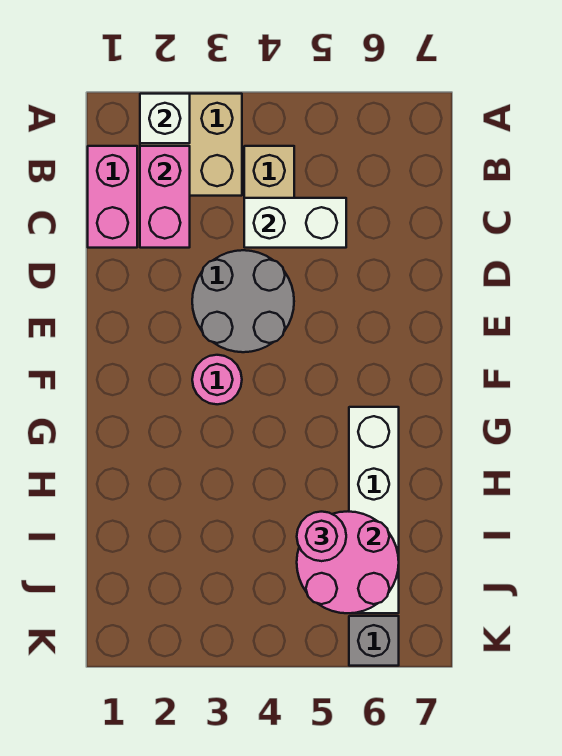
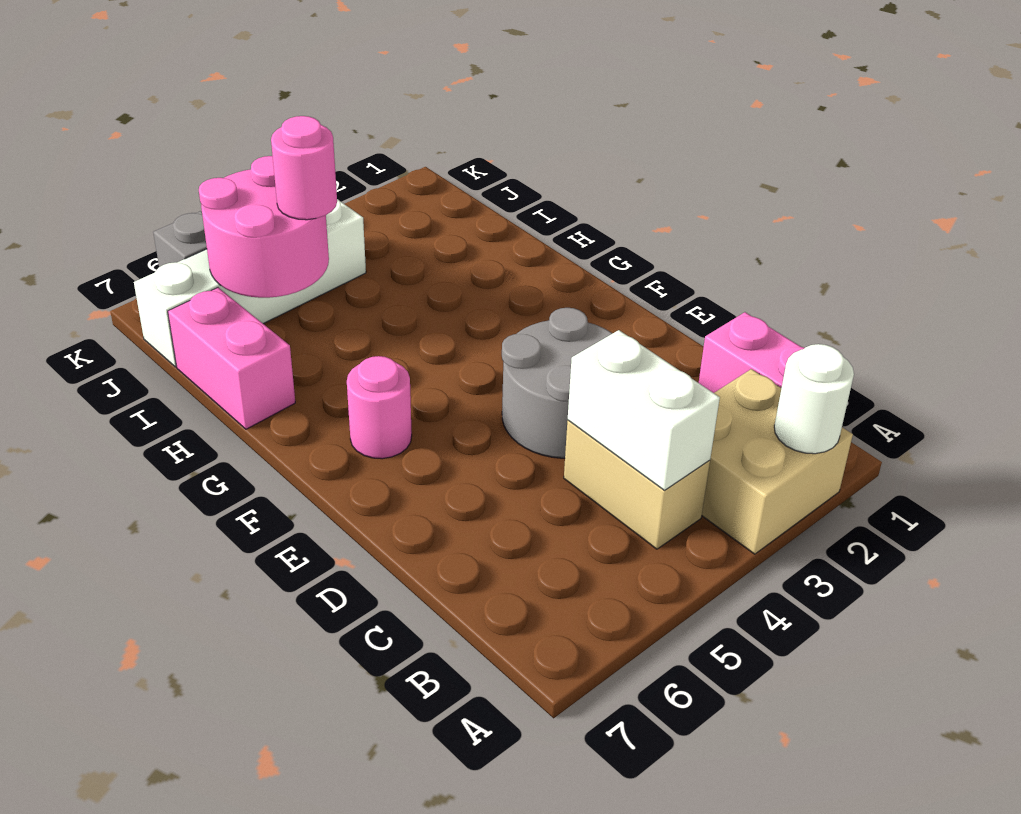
white 1x1 brick [140,94,190,143] -> white 1x1 round brick [774,344,854,454]
pink 1x2 brick [140,146,190,248] -> pink 1x2 brick moved to [168,288,295,429]
white 1x2 brick [244,198,346,248] -> white 1x2 brick turned to [568,330,720,490]
pink 1x1 round brick [192,355,242,404] -> pink 1x1 round brick moved to [347,356,412,459]
white 1x4 brick [349,407,399,613] -> white 1x4 brick turned to [134,199,366,367]

